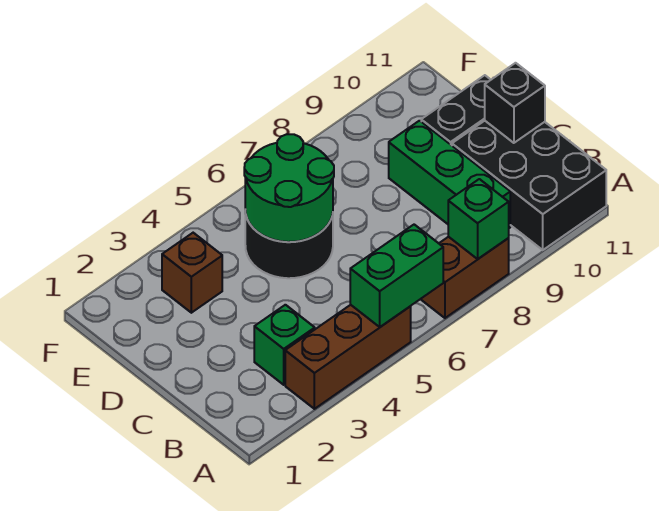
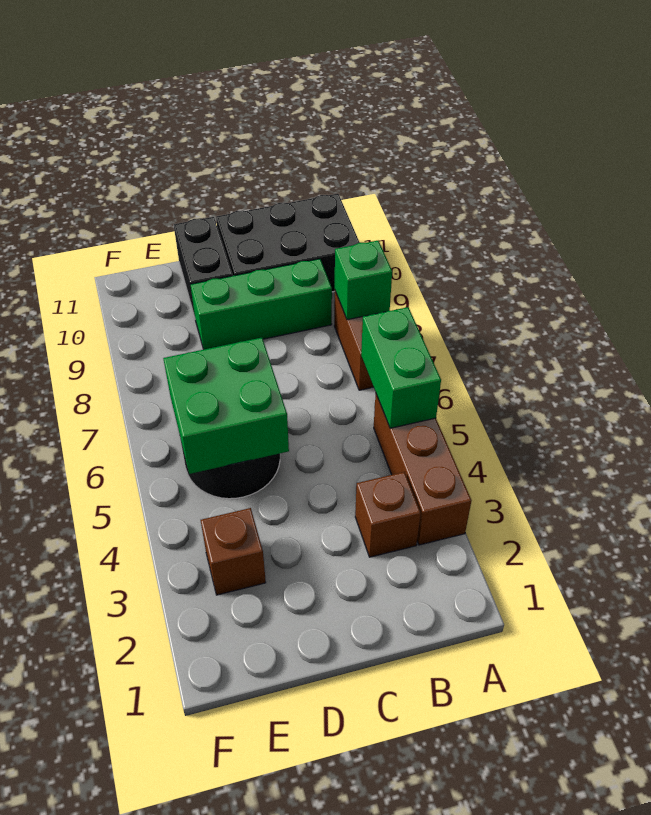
green 1x1 brick [254,305,315,385] -> brown 1x1 brick [355,472,421,557]
black 1x1 brick [485,63,545,143] -> none
green 2x2 round brick [244,134,334,242] -> green 2x2 brick [163,338,289,474]

